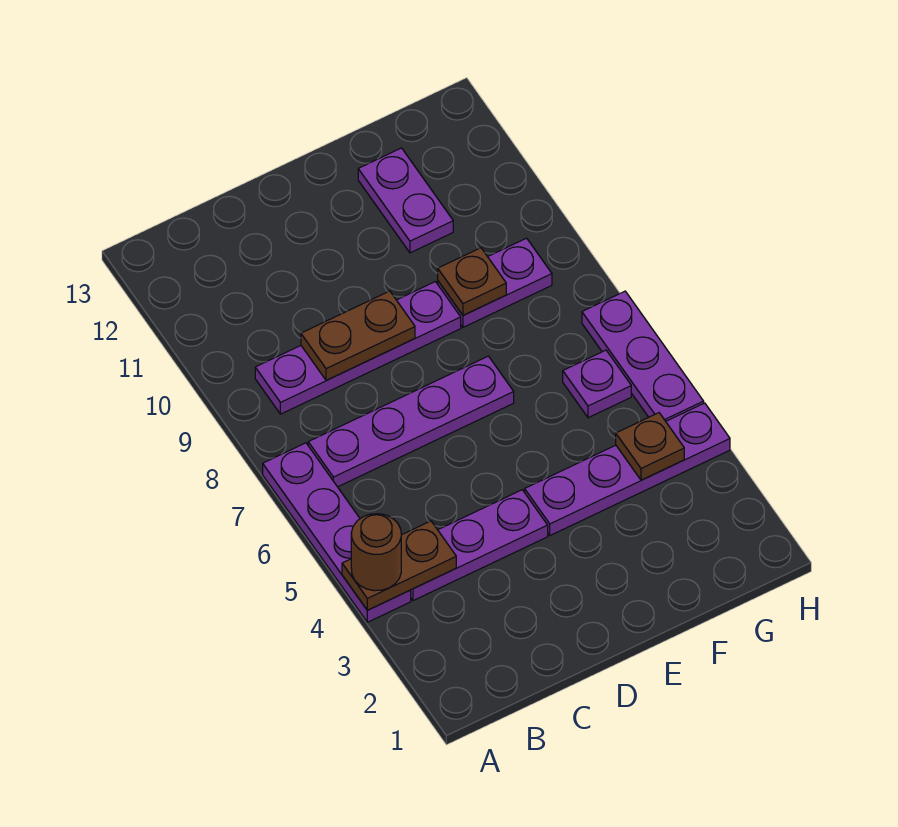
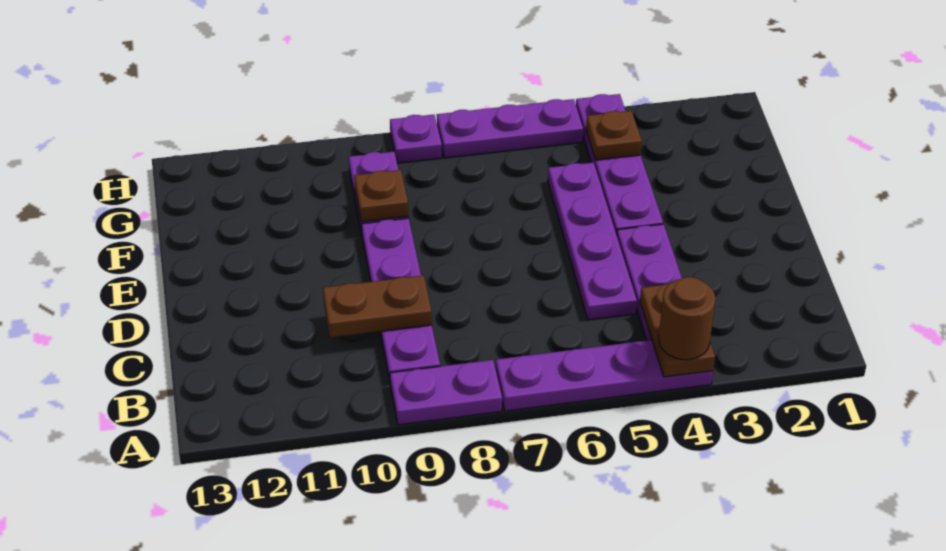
purple 1x4 plate [308,356,514,487] -> purple 1x4 plate moved to [548,162,637,320]
brown 1x2 plate [301,291,415,381] -> brown 1x2 plate turned to [323,275,432,338]
purple 1x2 plate [358,148,453,253] -> purple 1x2 plate moved to [390,360,502,425]
purple 1x1 plate [563,350,631,418] -> purple 1x1 plate moved to [390,115,442,163]

